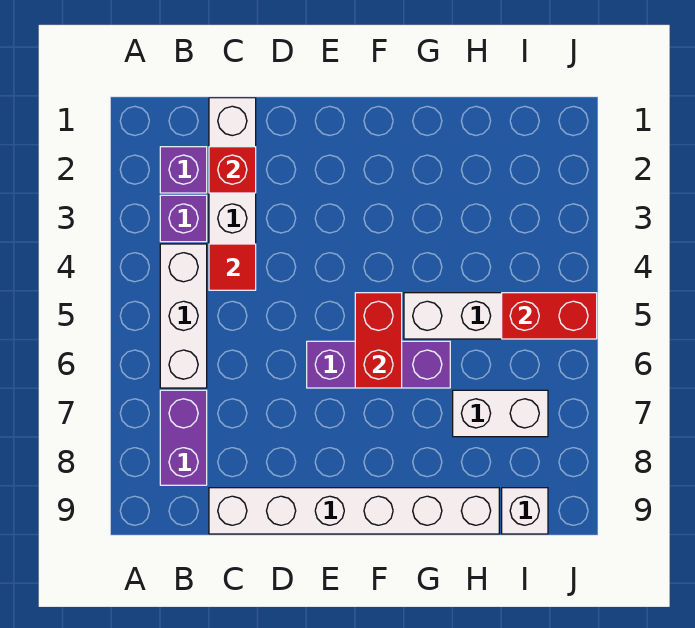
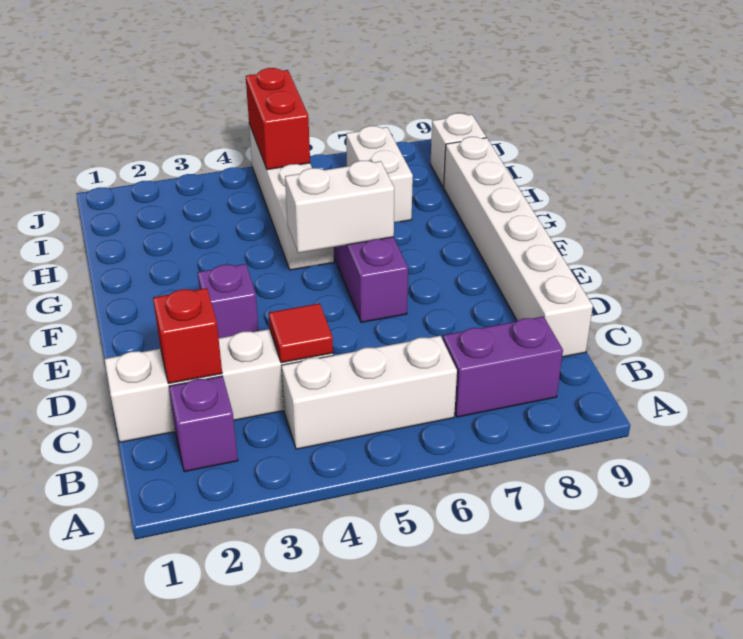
purple 1x1 brick [160,195,207,242] -> purple 1x1 brick moved to [198,264,259,338]
red 1x2 brick [355,293,402,388] -> white 1x2 brick [285,161,394,253]

